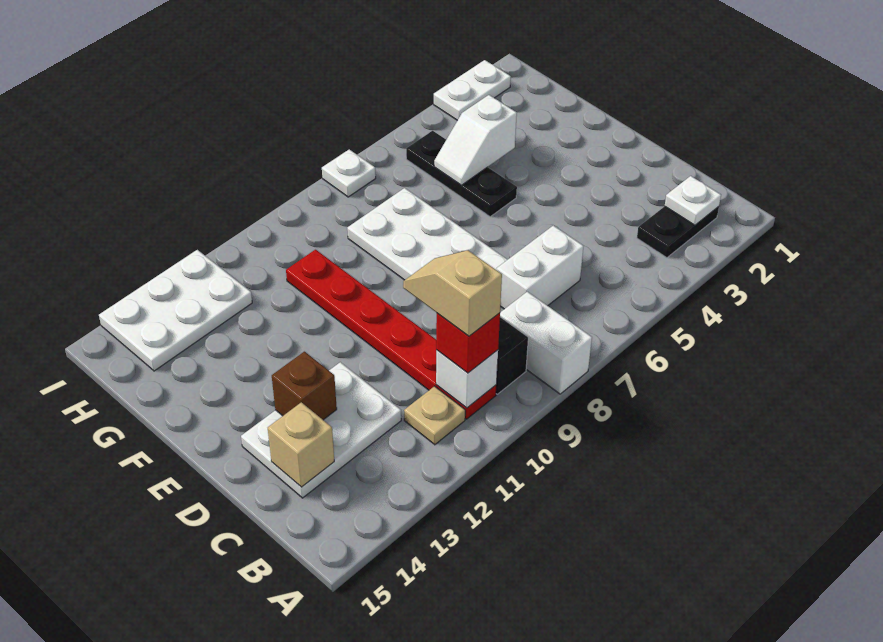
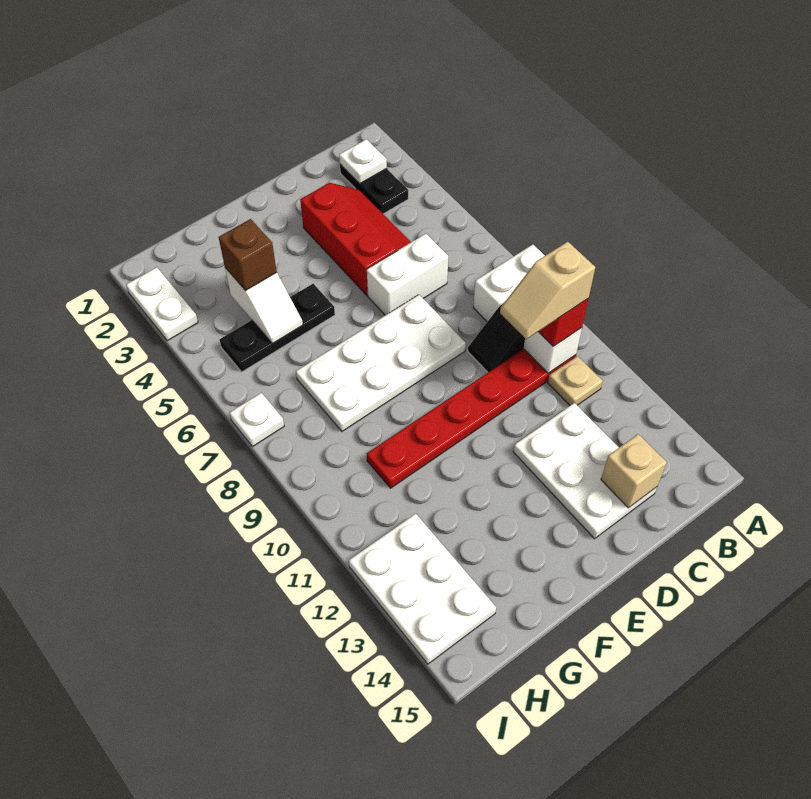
none -> red 2x3 slope [300,183,411,295]
white 1x2 brick [497,226,584,309] -> white 1x2 brick turned to [367,234,448,315]
brown 1x1 brick [272,352,337,420] -> brown 1x1 brick moved to [219,219,277,290]

